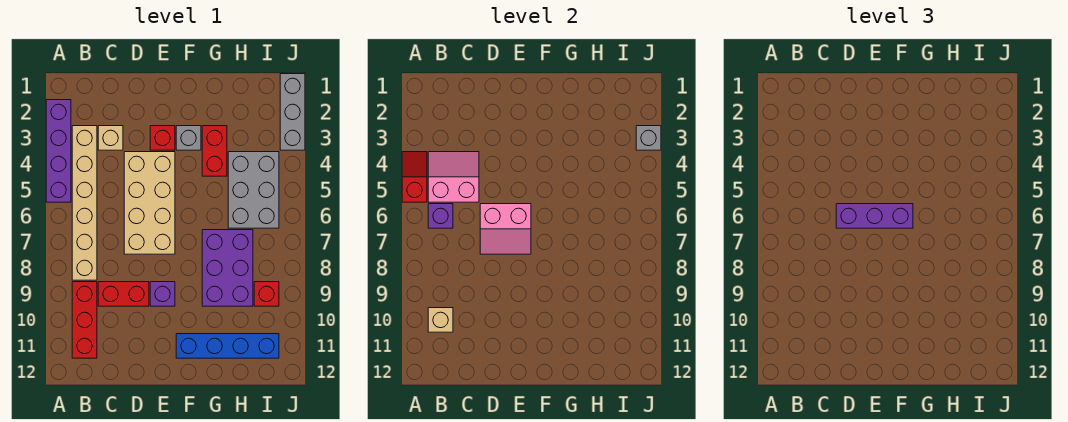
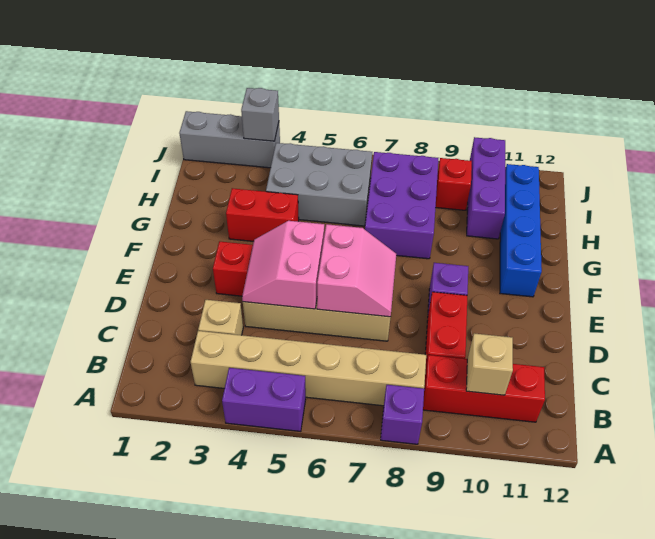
purple 1x4 brick [46,100,71,202] -> purple 1x2 brick [222,368,306,431]
red 1x2 slope [402,152,427,202] -> none
pink 2x2 slope [428,152,479,202] -> pink 2x2 slope moved to [242,221,324,309]
purple 1x1 brick [428,204,453,228] -> purple 1x1 brick moved to [381,385,424,444]
purple 1x3 brick [836,204,913,228] -> purple 1x3 brick moved to [467,137,505,239]
grey 1x1 brick [176,126,201,150] -> none
purple 2x3 brick [202,230,253,306] -> purple 2x3 brick turned to [365,152,438,259]

